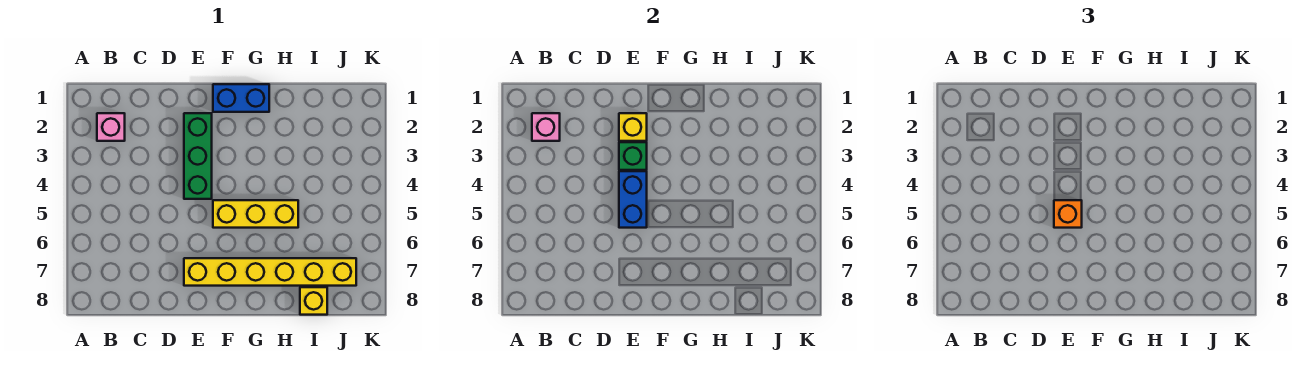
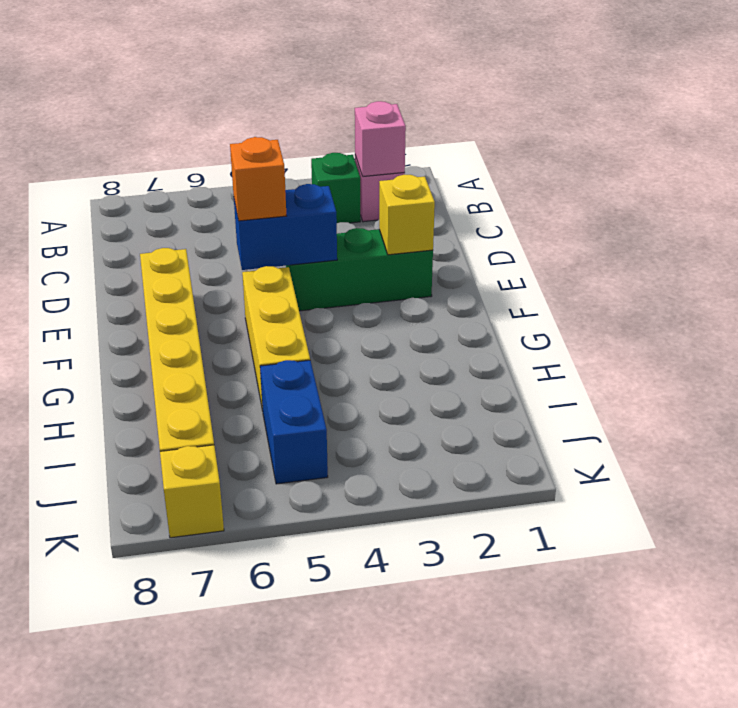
green 1x1 brick [619,142,647,170] -> green 1x1 brick moved to [311,153,360,223]
blue 1x2 brick [213,84,269,112] -> blue 1x2 brick moved to [260,360,328,484]
yellow 1x1 brick [300,287,327,315] -> yellow 1x1 brick moved to [160,445,224,538]

